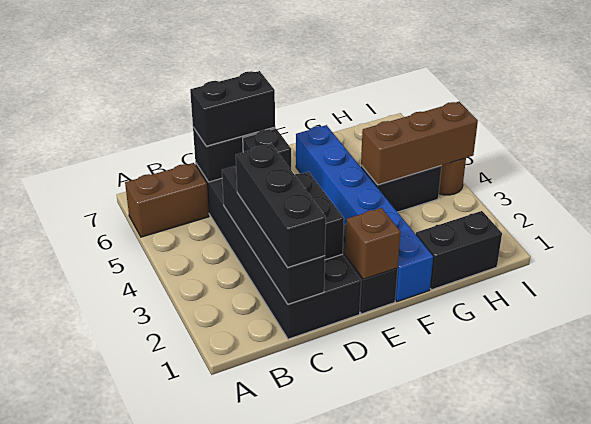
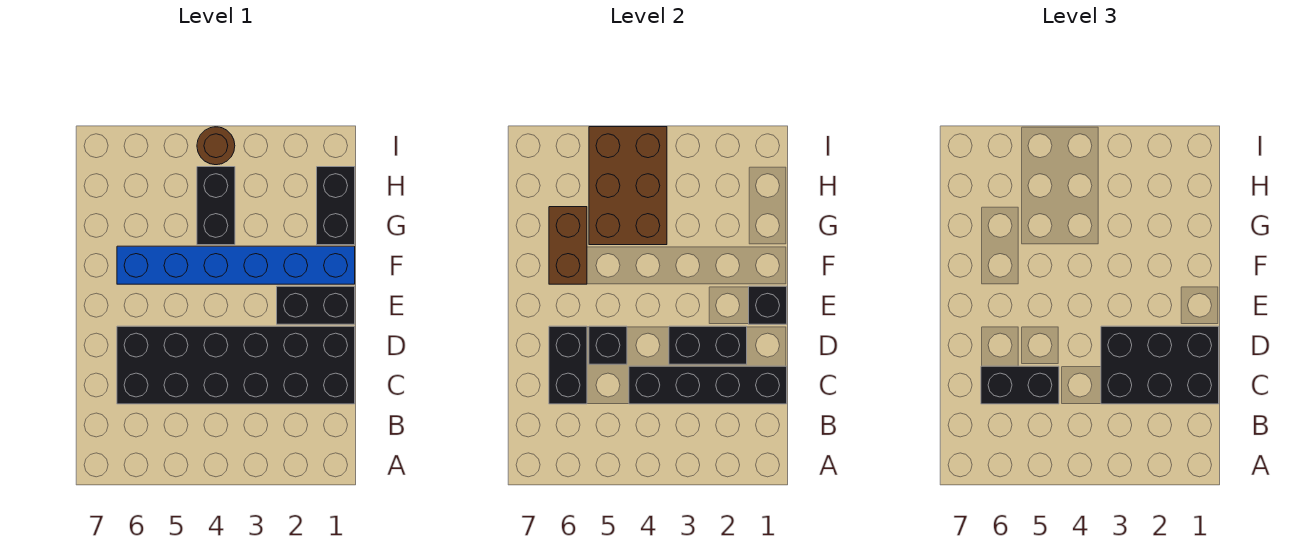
brown 1x2 brick [125,163,209,237] -> brown 1x2 brick moved to [549,207,587,284]
black 1x3 brick [236,144,326,267] -> black 2x3 brick [1101,326,1219,404]
black 1x2 brick [190,71,275,146] -> black 1x2 brick turned to [981,366,1059,404]
brown 1x1 brick [345,208,401,279] -> black 1x1 brick [749,286,787,324]
brown 1x3 brick [361,102,478,185] -> brown 2x3 brick [589,127,667,245]

